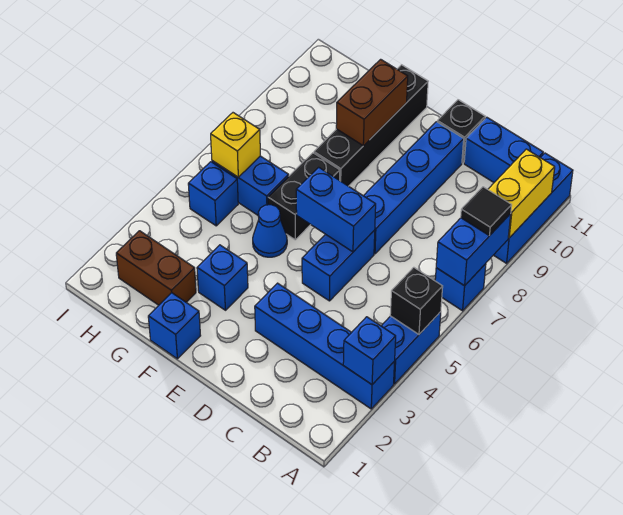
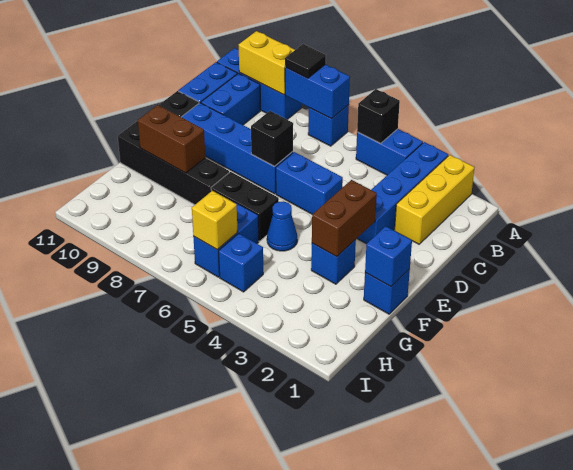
none -> yellow 1x3 brick [395,155,475,244]
blue 1x1 brick [343,317,396,384] -> blue 1x1 brick moved to [365,226,412,287]
blue 1x2 brick [296,167,376,252] -> blue 1x2 brick moved to [201,73,260,125]
none -> black 1x1 brick [251,111,293,166]
brown 1x2 brick [116,231,196,305] -> brown 1x2 brick moved to [312,180,377,257]

